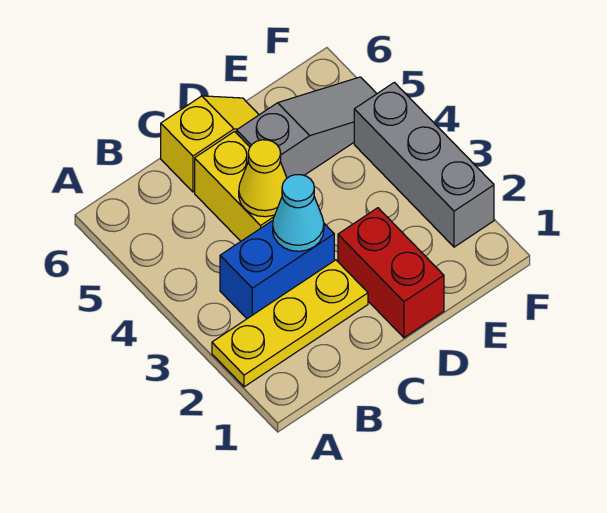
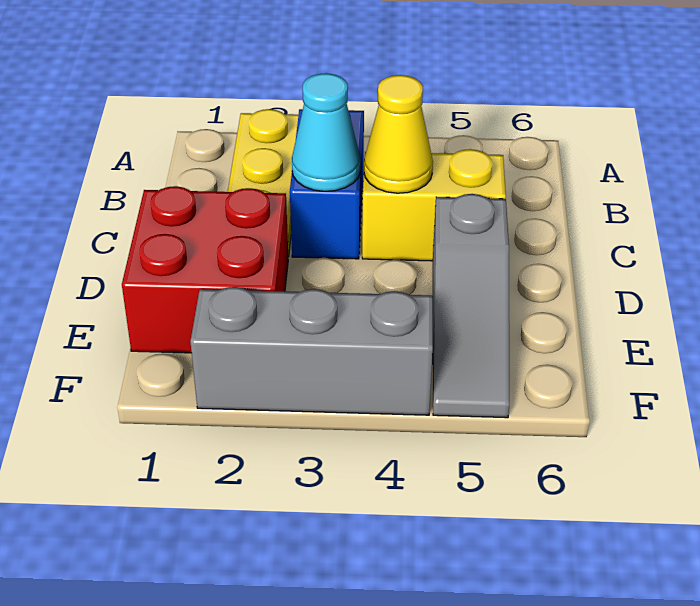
yellow 1x2 slope [161,96,259,192] -> none
red 1x2 brick [338,208,444,338] -> red 2x2 brick [122,186,288,353]

